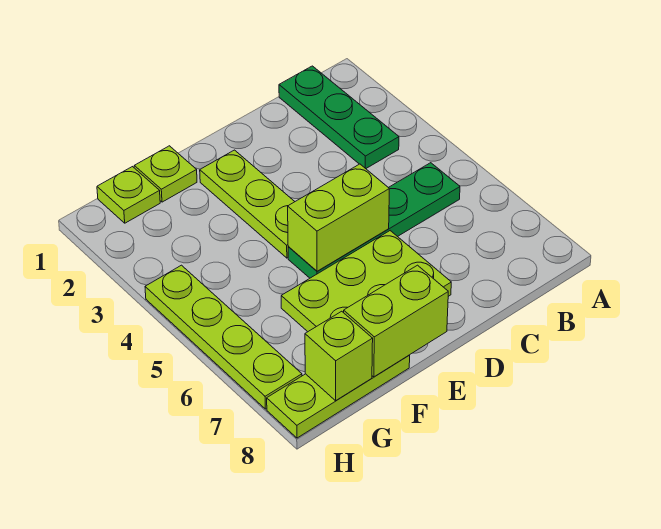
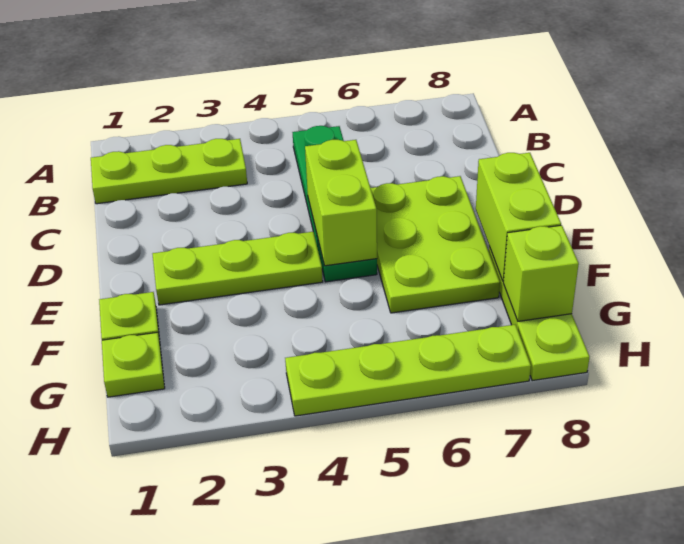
green 1x3 plate [279,66,399,169] -> lime 1x3 plate [91,139,247,204]

